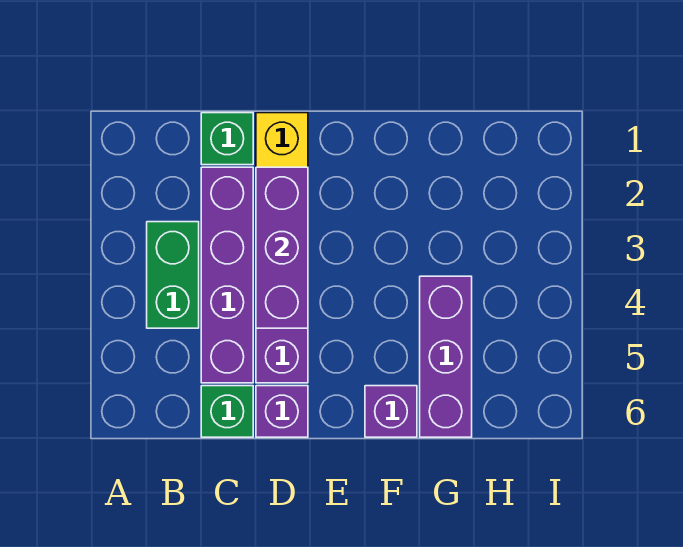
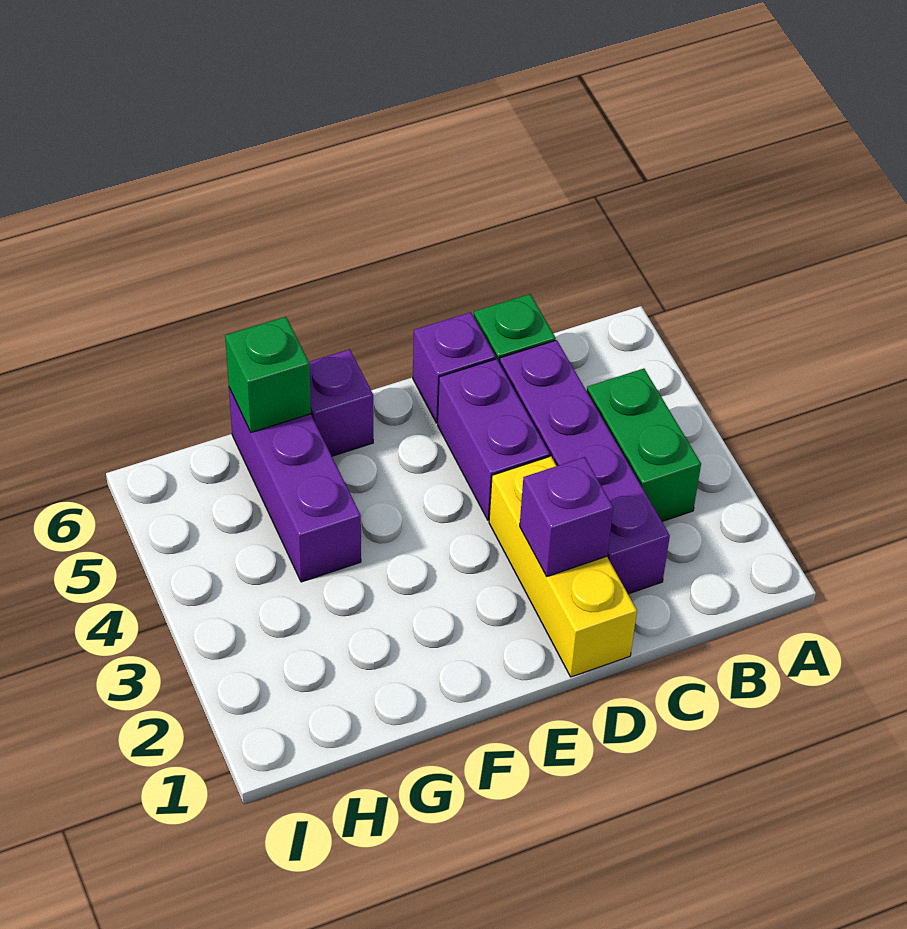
green 1x1 brick [201,113,253,165] -> green 1x1 brick moved to [225,317,311,432]
purple 1x3 brick [256,167,308,328] -> purple 1x1 brick [520,457,613,576]

